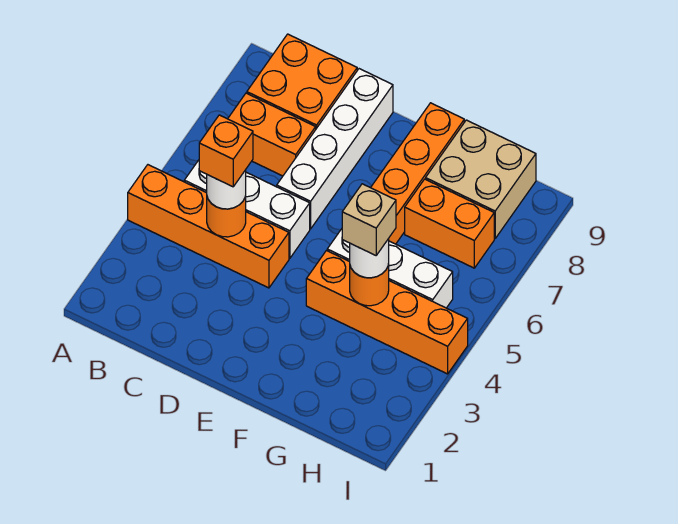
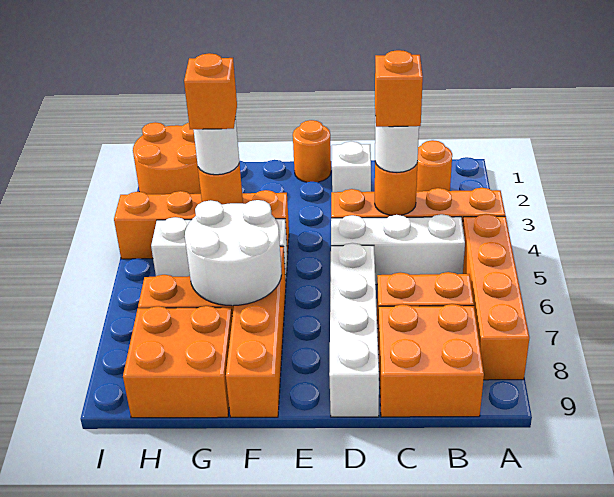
none -> orange 1x4 brick [463,214,529,380]
none -> orange 1x1 round brick [416,140,452,191]
none -> white 1x1 brick [332,141,371,192]
none -> orange 1x1 round brick [293,120,331,182]
none -> white 2x2 round brick [185,200,282,306]
tan 1x1 brick [342,184,396,255] -> orange 1x1 brick [184,53,237,129]
tan 2x2 brick [426,120,536,238] -> orange 2x2 brick [123,306,232,418]
none -> orange 2x2 round brick [133,122,201,194]

